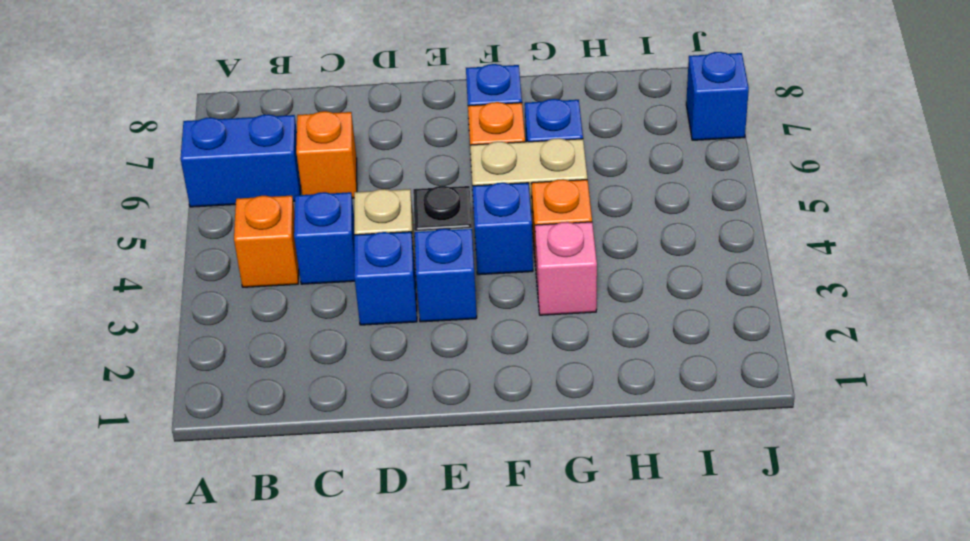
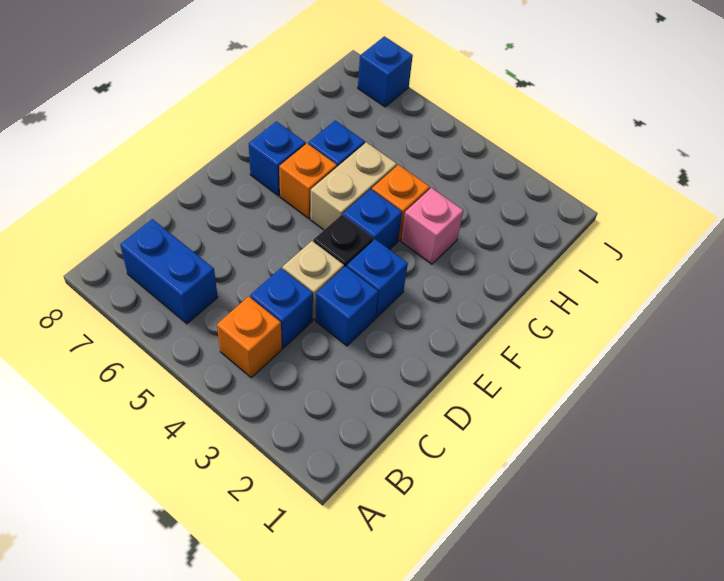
blue 1x2 brick [180,114,301,207] -> blue 1x2 brick turned to [120,219,218,324]
orange 1x1 brick [296,111,357,198] -> none

